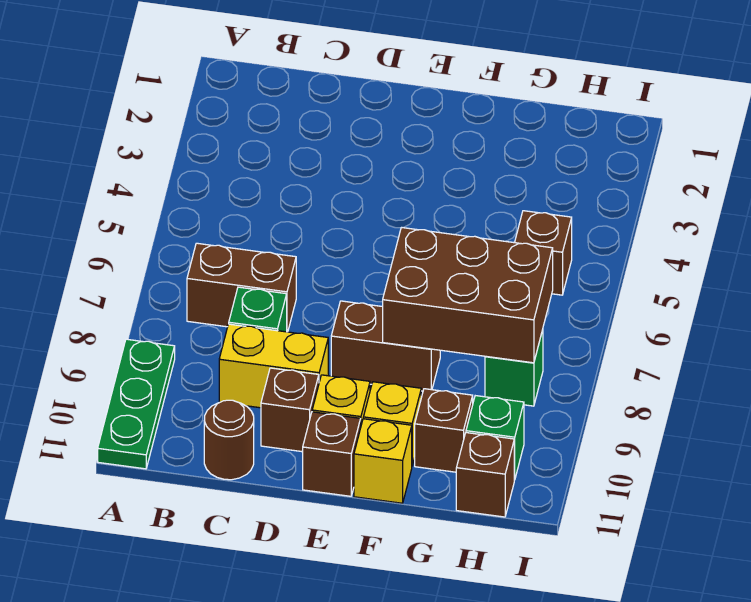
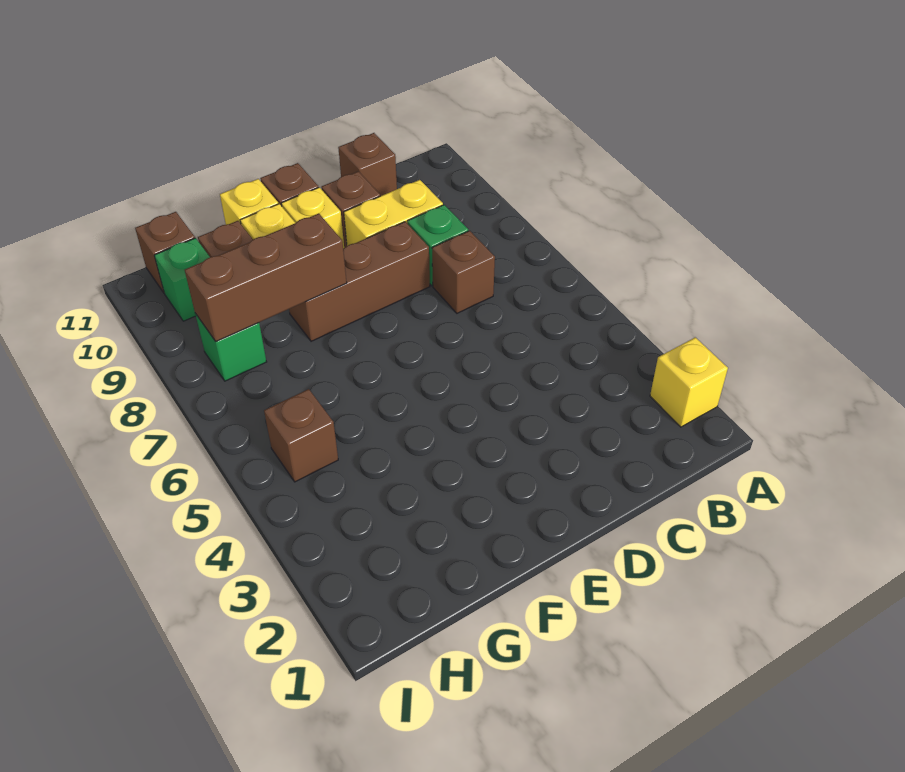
none -> yellow 1x1 brick [650,337,728,427]
green 1x3 plate [98,339,175,469] -> none
brown 1x2 brick [187,243,296,332] -> brown 1x1 brick [432,231,495,313]
brown 1x1 round brick [204,400,254,480] -> brown 1x1 brick [338,133,397,196]
brown 1x2 brick [331,301,440,391] -> brown 1x3 brick [289,222,430,341]
brown 2x3 brick [383,227,553,363] -> brown 1x3 brick [185,214,347,341]

